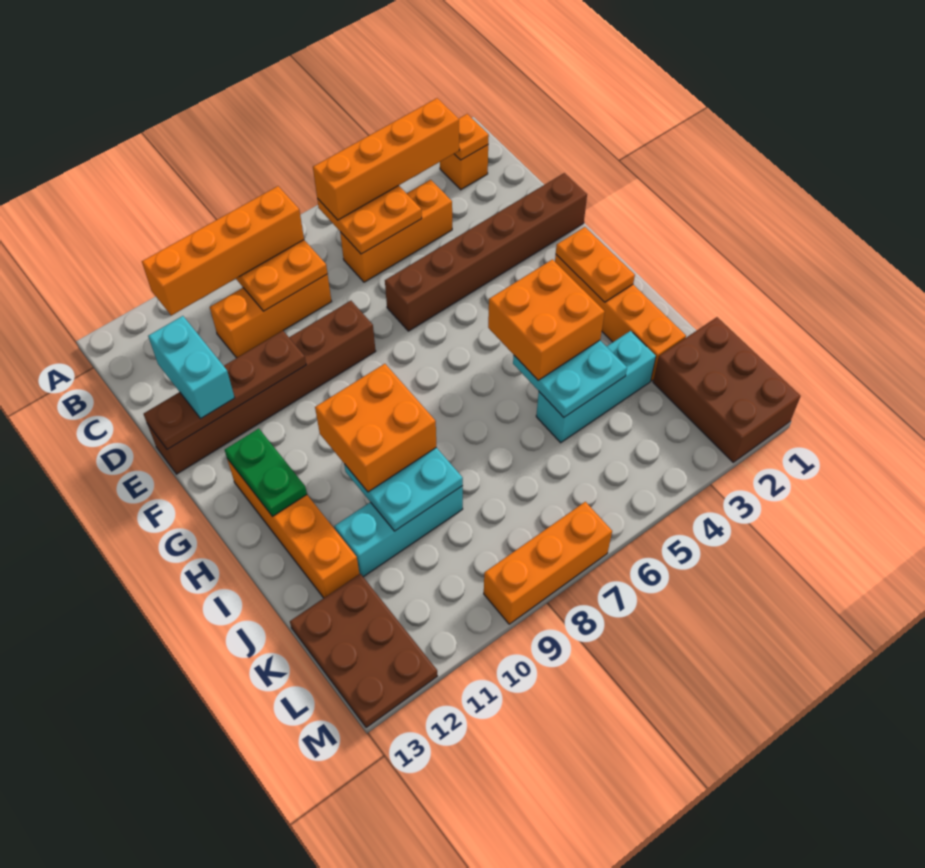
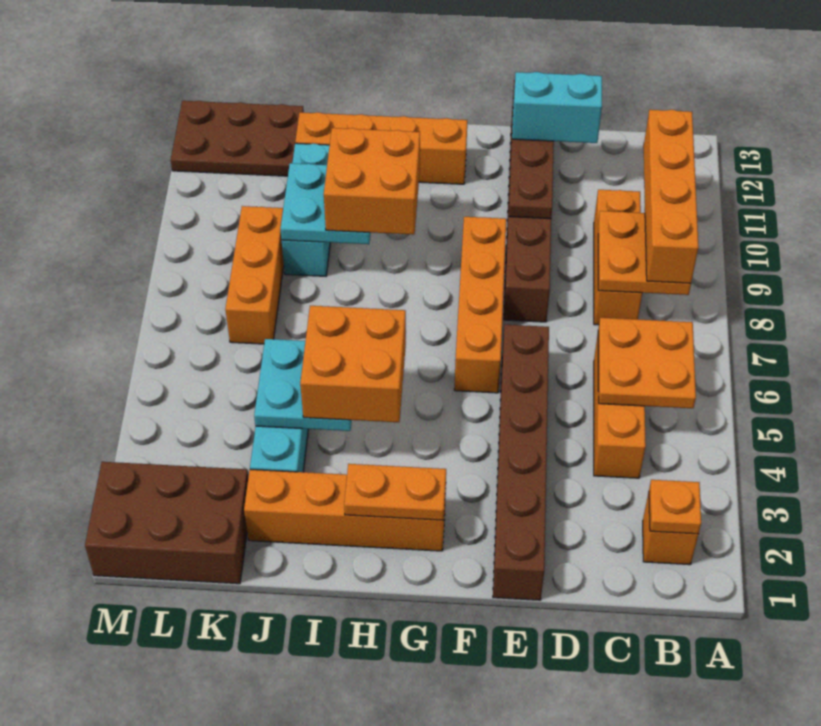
orange 1x4 brick [313,98,459,220] -> orange 1x4 brick moved to [454,217,506,393]
green 1x2 plate [225,429,307,517] -> none
orange 1x3 brick [484,502,612,624] -> orange 1x3 brick moved to [225,206,284,344]

